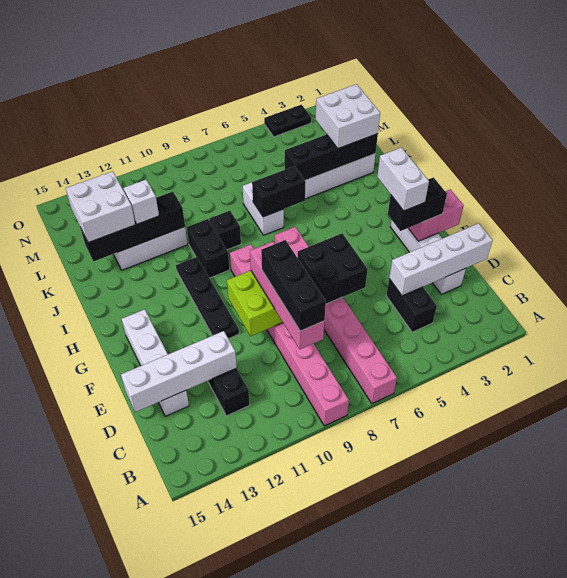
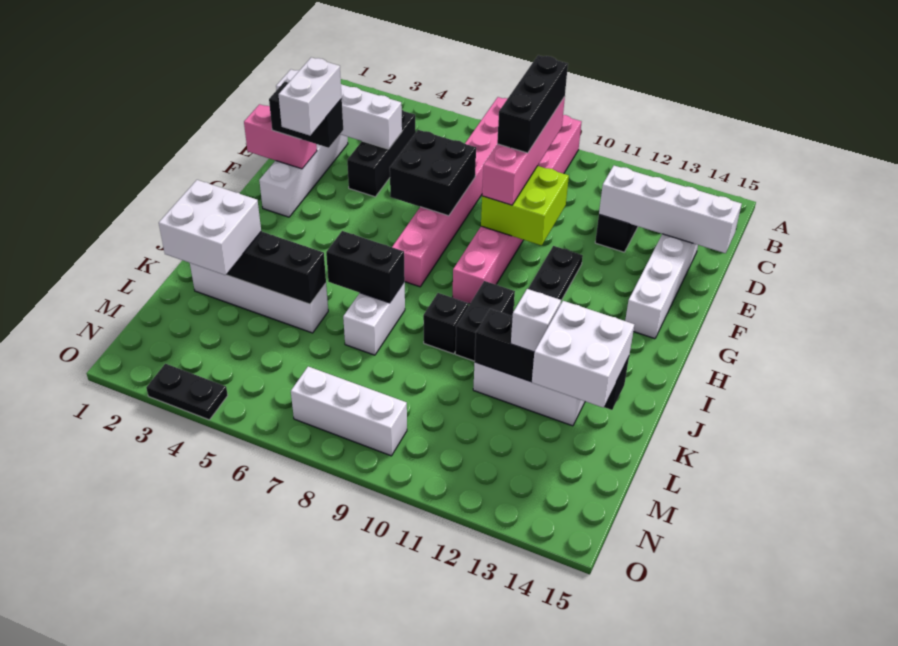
black 1x2 brick [386,279,437,332] -> black 1x3 brick [347,110,416,197]
none -> white 1x3 brick [291,367,407,456]

